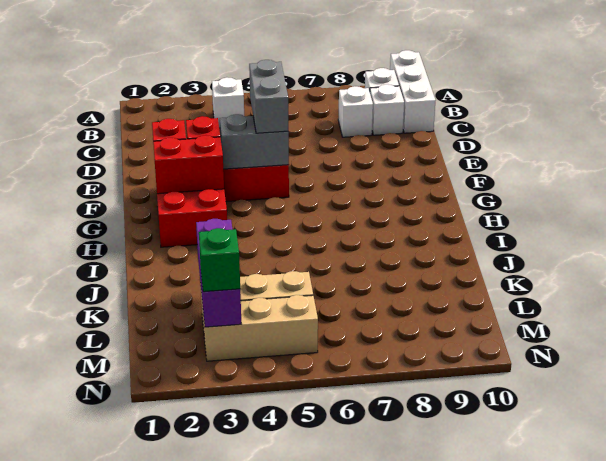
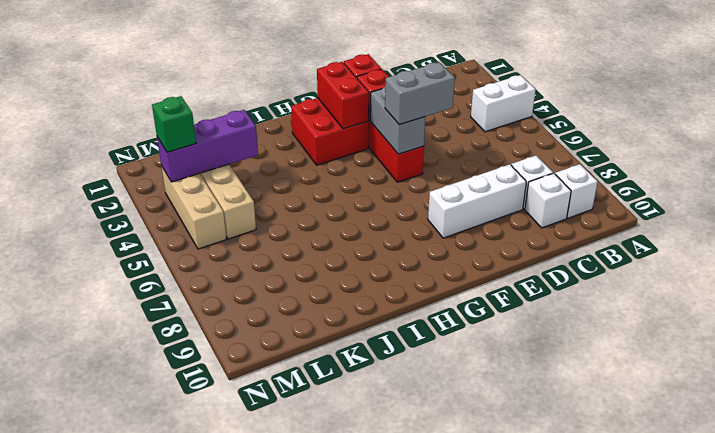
white 1x3 brick [390,50,436,133] -> white 1x3 brick moved to [428,164,526,238]
white 1x1 brick [212,77,244,128] -> white 1x2 brick [471,75,536,132]

